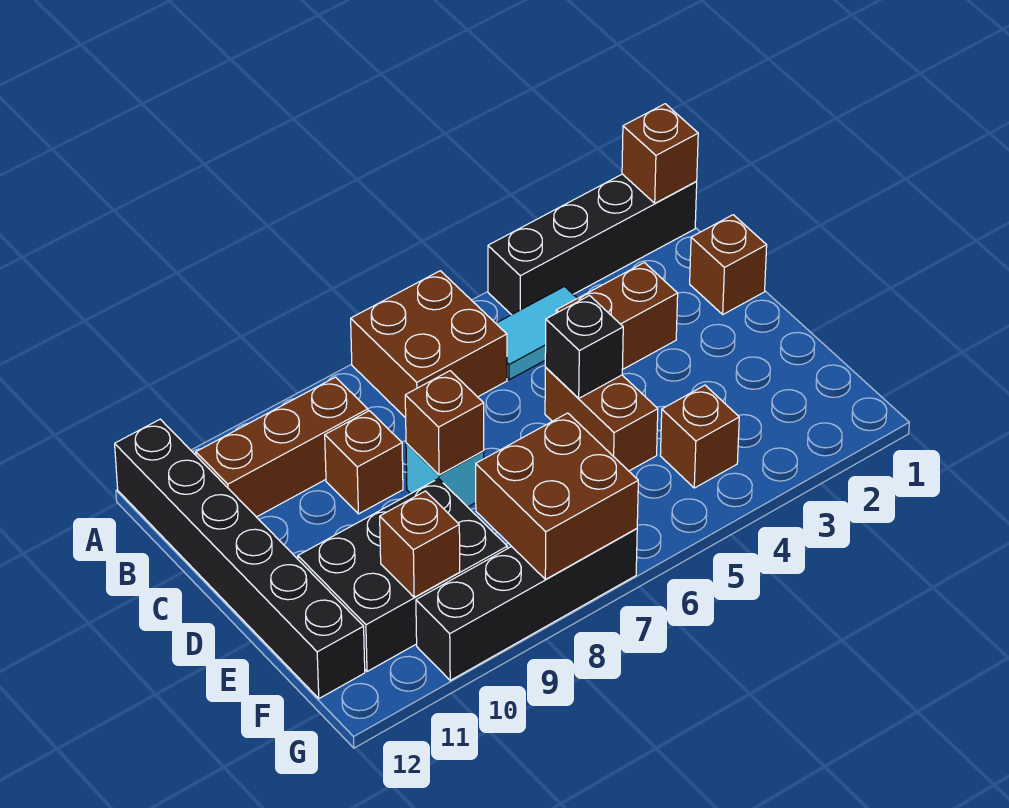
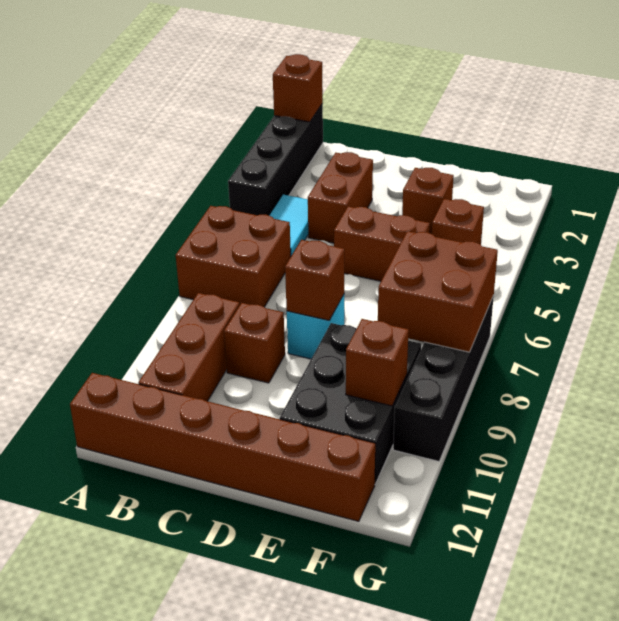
black 1x6 brick [115,419,365,698] -> brown 1x6 brick [70,373,375,521]
brown 1x1 brick [690,215,767,314] -> brown 1x1 brick moved to [402,168,454,234]
black 1x1 brick [545,296,623,398] -> none

